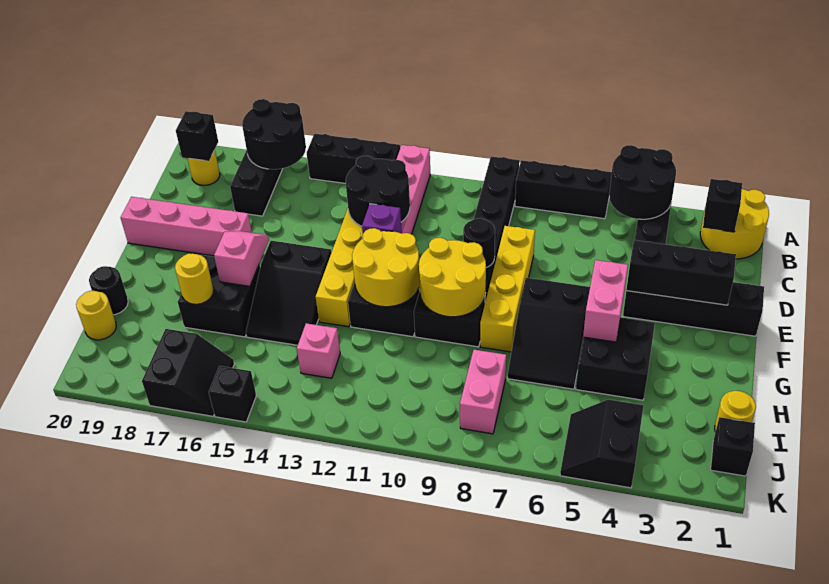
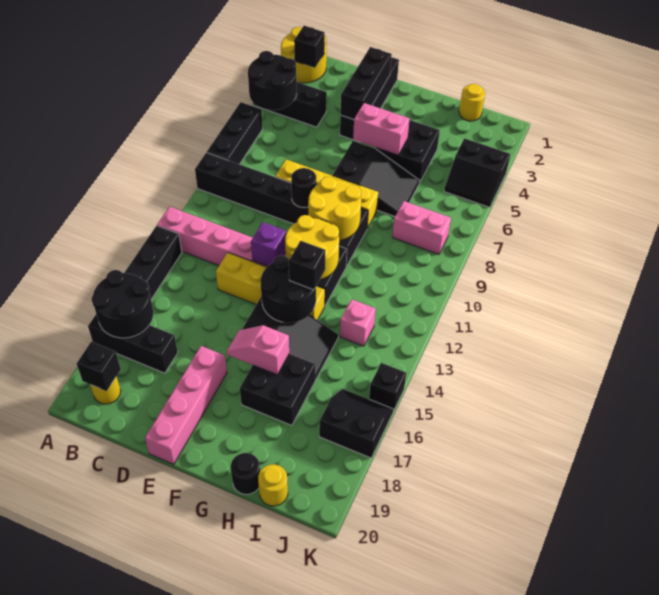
black 2x2 round brick [346,156,410,226] -> black 2x2 round brick moved to [261,255,316,323]
yellow 1x1 round brick [175,253,214,304] -> none
black 1x1 brick [711,417,755,476] -> black 1x1 brick moved to [289,241,326,290]

